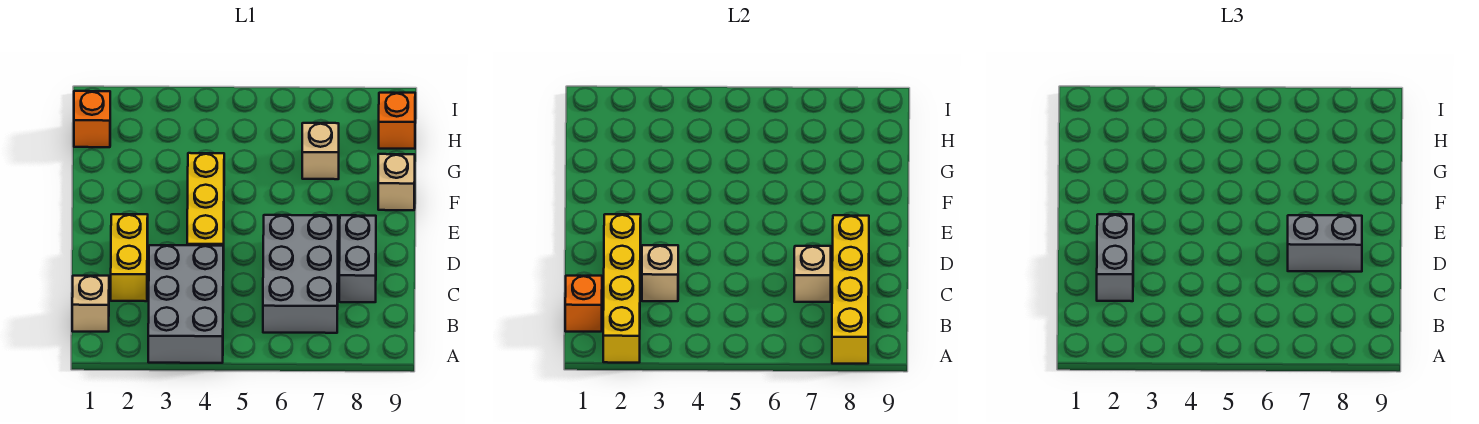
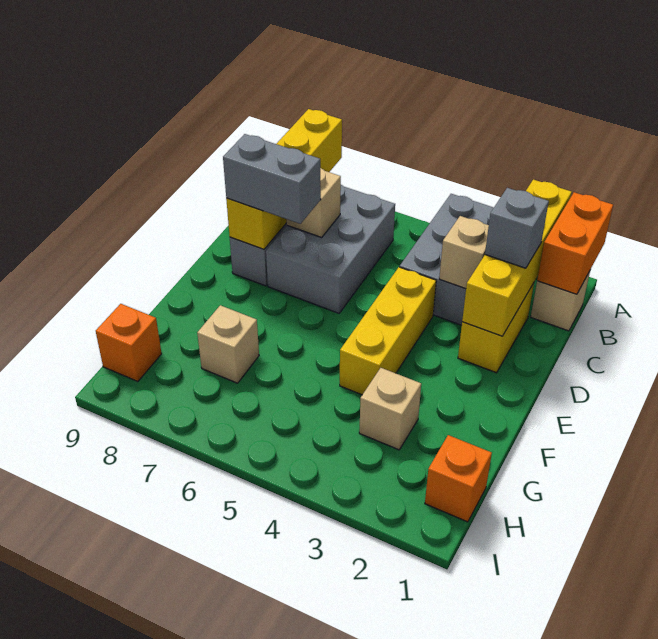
orange 1x1 brick [565,276,602,332] -> orange 1x2 brick [537,192,613,294]
grey 1x2 brick [1097,214,1134,301] -> grey 1x1 brick [485,188,549,268]
tan 1x1 brick [378,154,415,210] -> tan 1x1 brick moved to [359,368,421,450]

